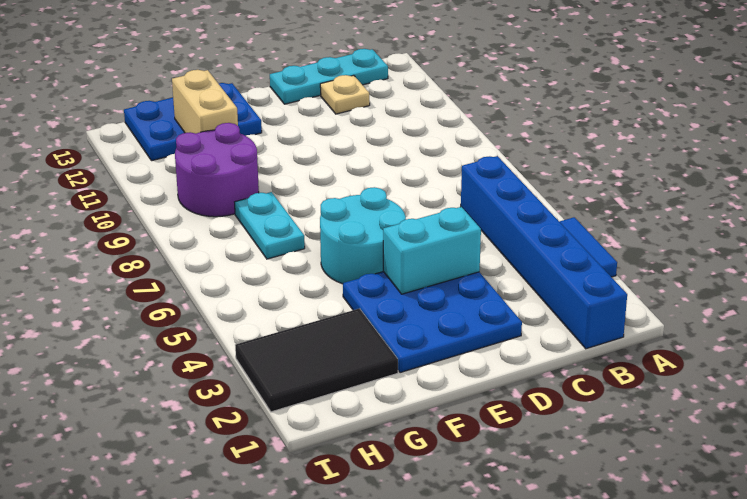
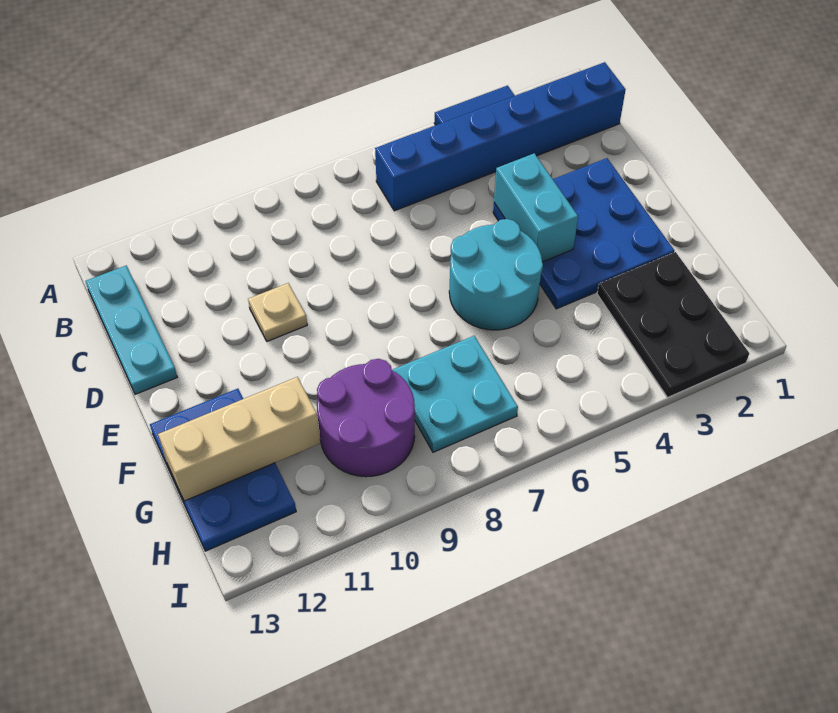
tan 1x1 plate [320,75,370,114] -> tan 1x1 plate moved to [248,283,307,341]
black 2x3 tile [235,309,398,412] -> black 2x3 plate [597,252,749,397]
cyan 1x2 plate [235,192,305,259] -> cyan 2x2 plate [392,336,518,452]
tan 1x2 brick [172,70,238,133] -> tan 1x3 brick [158,377,320,501]

